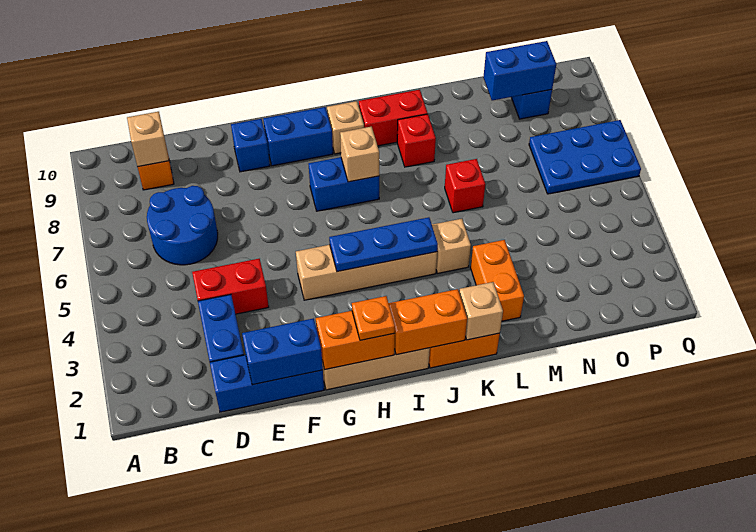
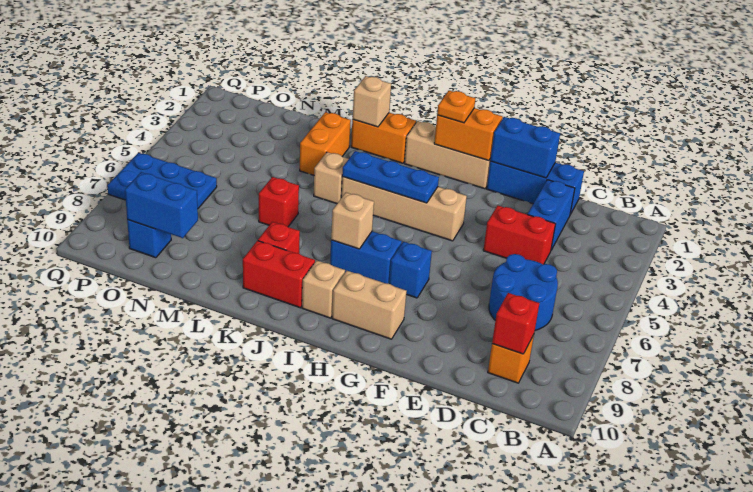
tan 1x1 brick [127,112,169,167] -> red 1x1 brick [492,293,539,354]
blue 1x1 brick [231,119,270,172] -> blue 1x1 brick moved to [389,242,432,298]
blue 1x2 brick [263,107,333,166] -> tan 1x2 brick [332,271,407,339]
orange 1x2 brick [389,289,467,355] -> none

